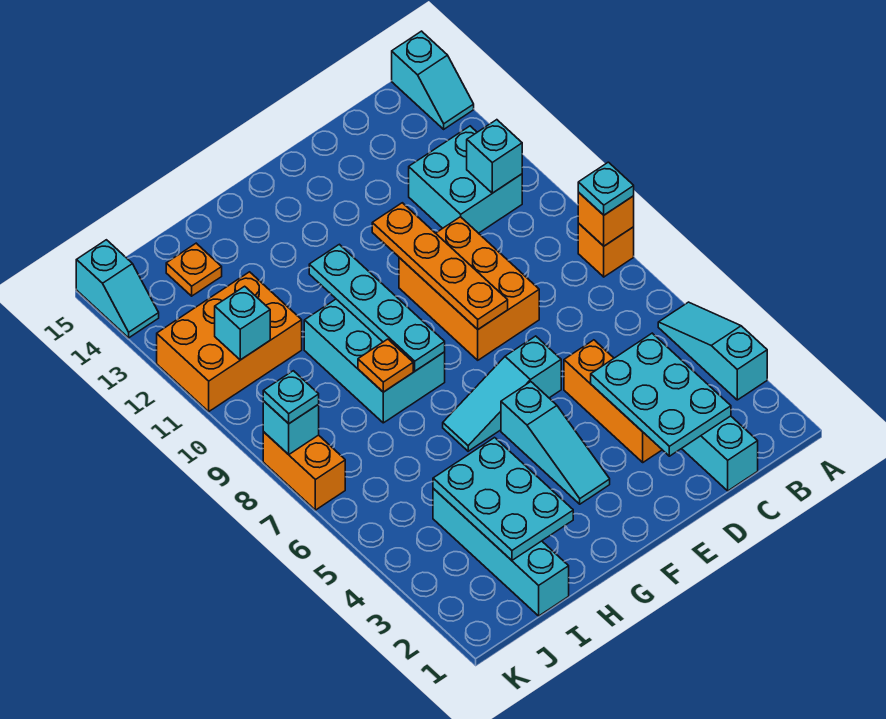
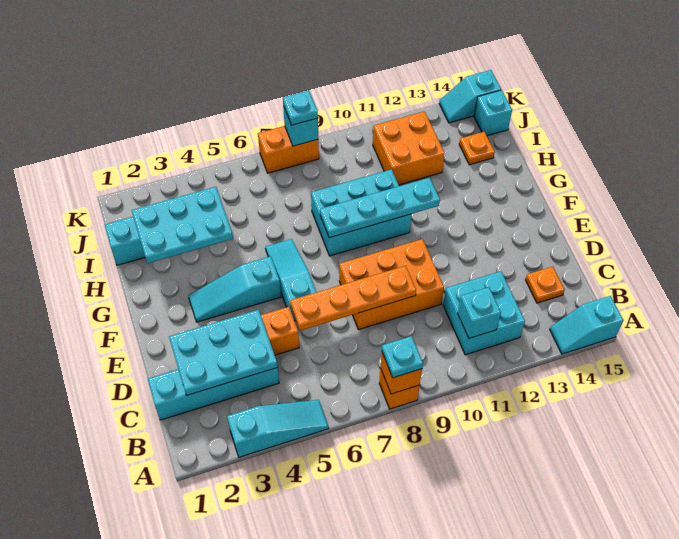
orange 1x4 plate [372,203,508,329] -> orange 1x4 plate moved to [290,266,416,331]
orange 1x1 plate [358,339,413,392] -> orange 1x1 plate moved to [526,267,565,303]
orange 2x3 brick [157,272,302,411] -> orange 2x2 brick [373,111,445,185]
cyan 1x1 brick [215,286,270,360] -> cyan 1x1 brick moved to [474,90,512,136]

